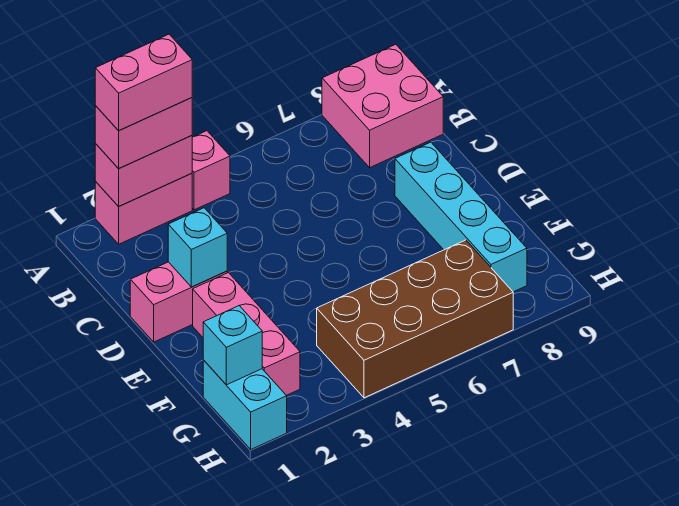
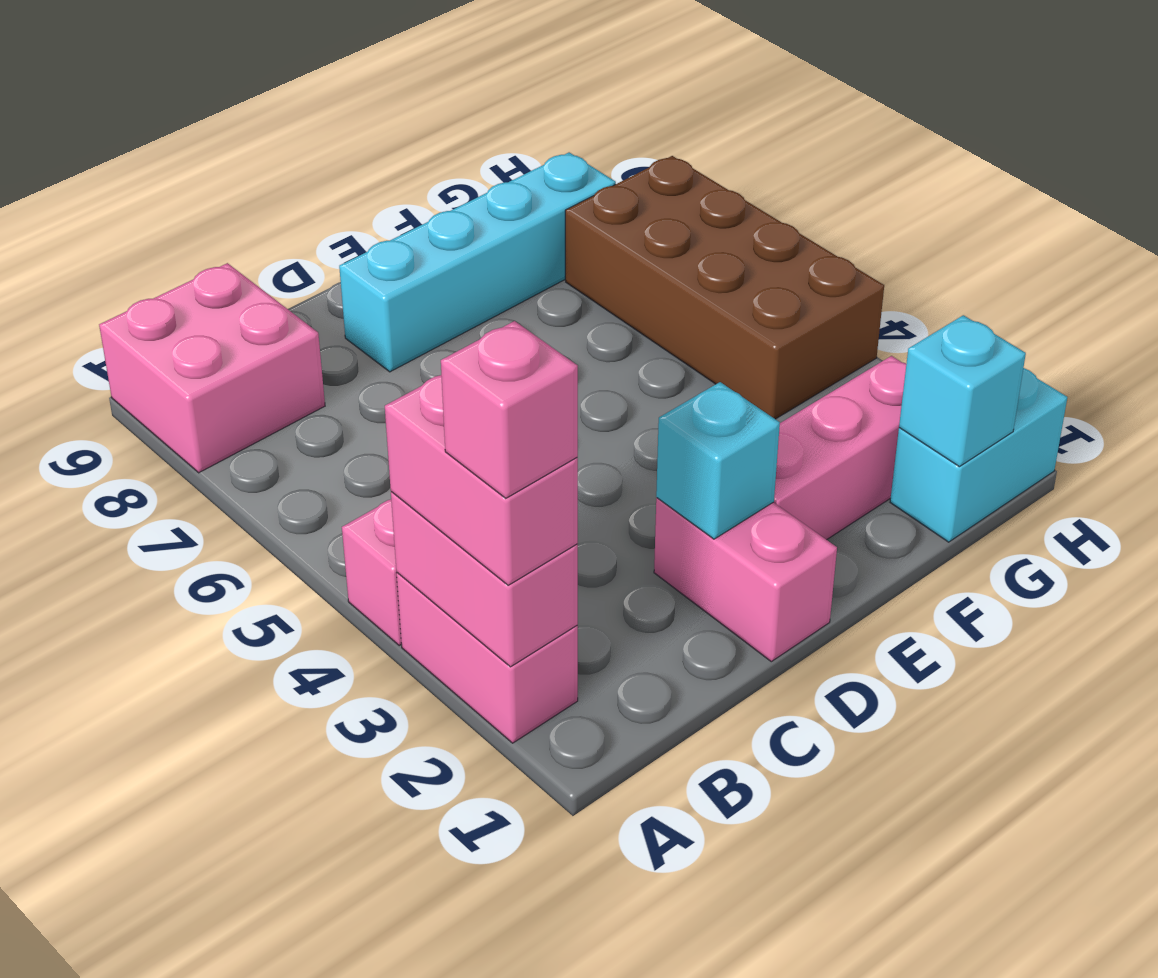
pink 1x2 brick [95,34,192,131] -> pink 1x1 brick [441,321,578,498]

